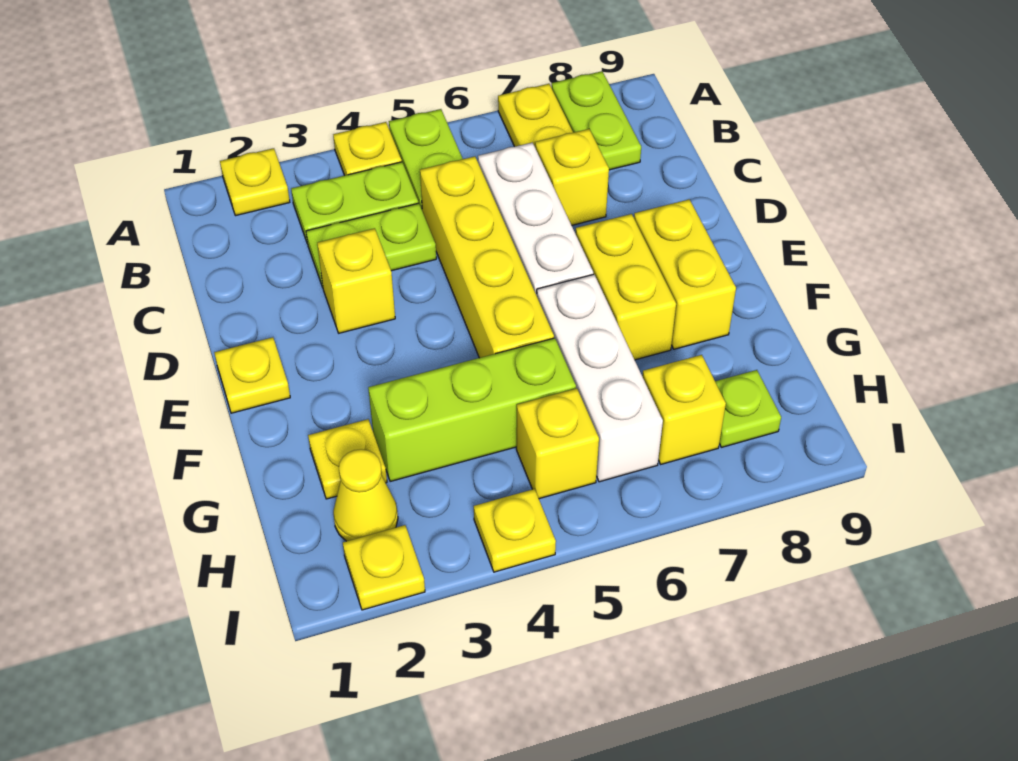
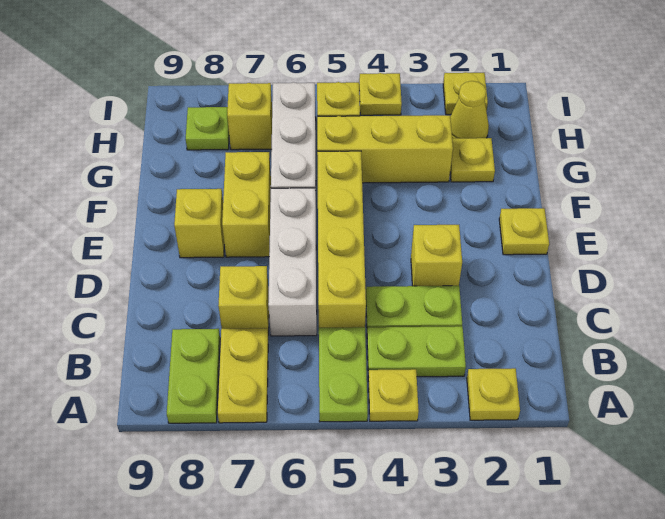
yellow 1x2 brick [634,199,736,349] -> yellow 1x1 brick [174,189,224,258]
lime 1x3 brick [368,338,576,482] -> yellow 1x3 brick [317,115,453,183]

